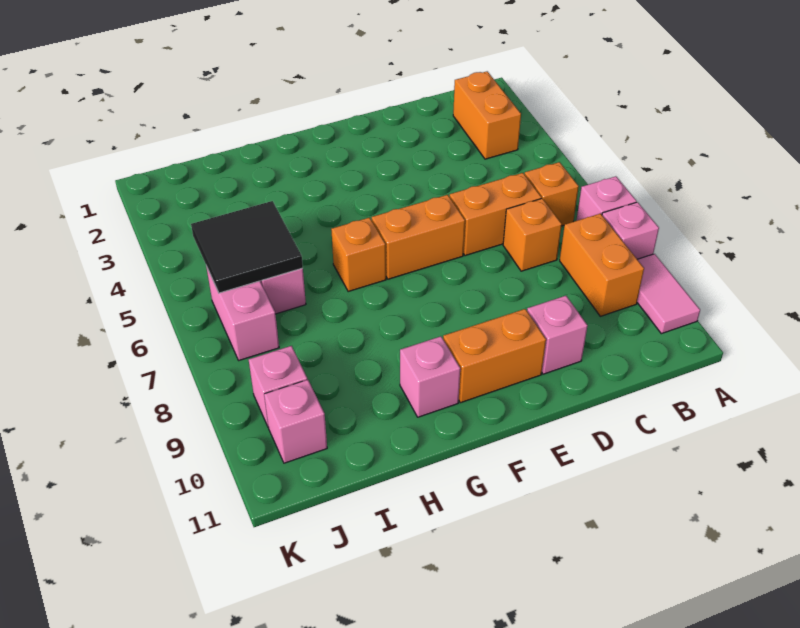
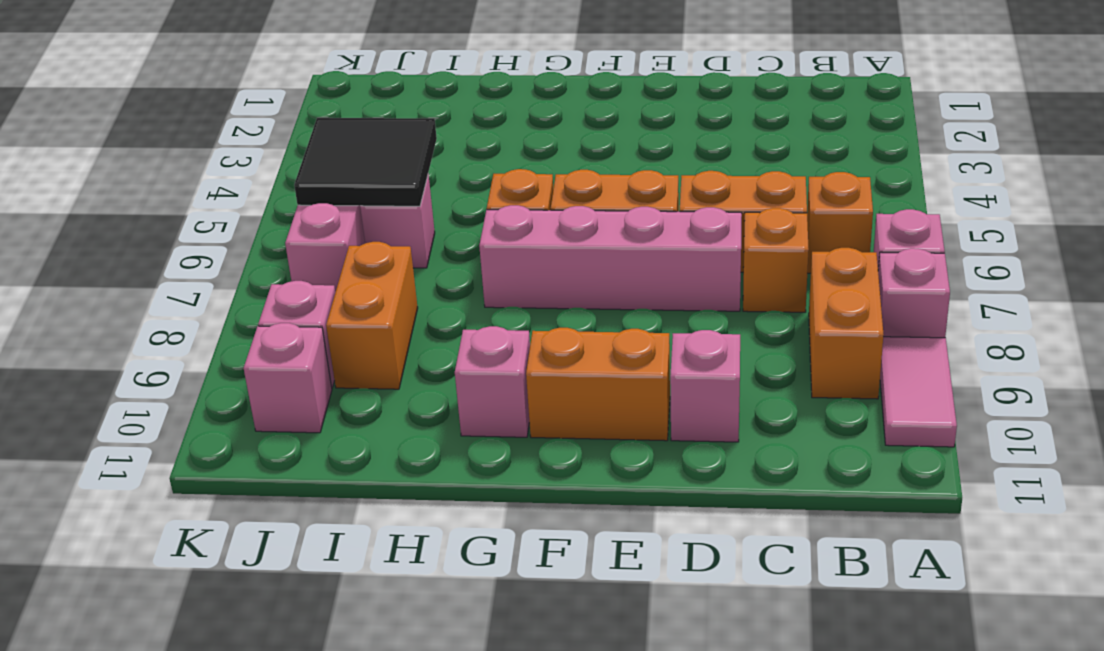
orange 1x2 brick [453,71,521,159] -> orange 1x2 brick moved to [326,242,418,389]
none -> pink 1x4 brick [479,205,742,311]

